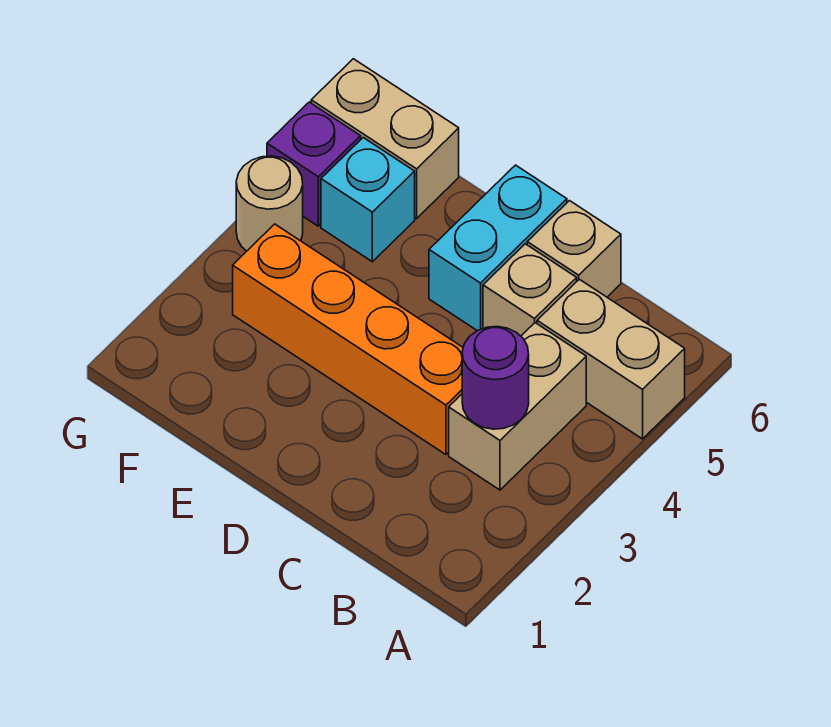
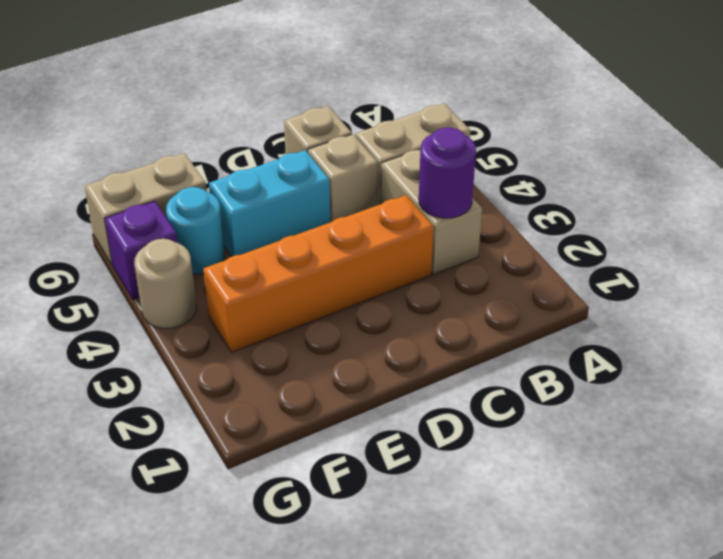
cyan 1x2 brick [429,165,567,331] -> cyan 1x2 brick turned to [209,150,330,257]
cyan 1x1 brick [321,138,415,262] -> cyan 1x1 round brick [166,187,224,274]

